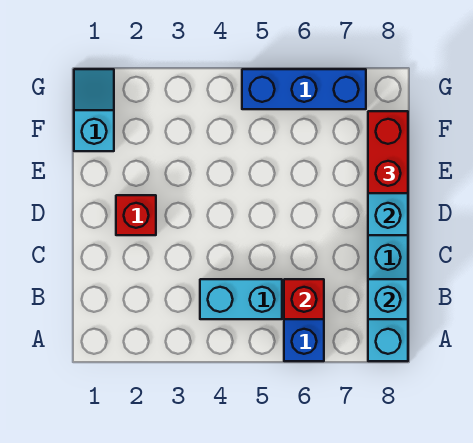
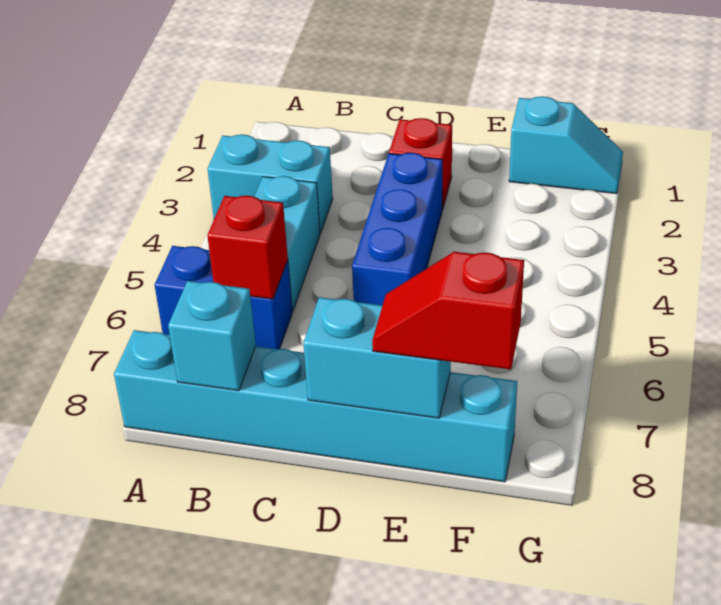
none -> cyan 1x2 brick [208,135,333,233]
red 1x2 brick [368,111,408,193] -> red 1x2 slope [372,252,524,369]
blue 1x3 brick [242,69,366,109] -> blue 1x3 brick moved to [352,153,443,305]

